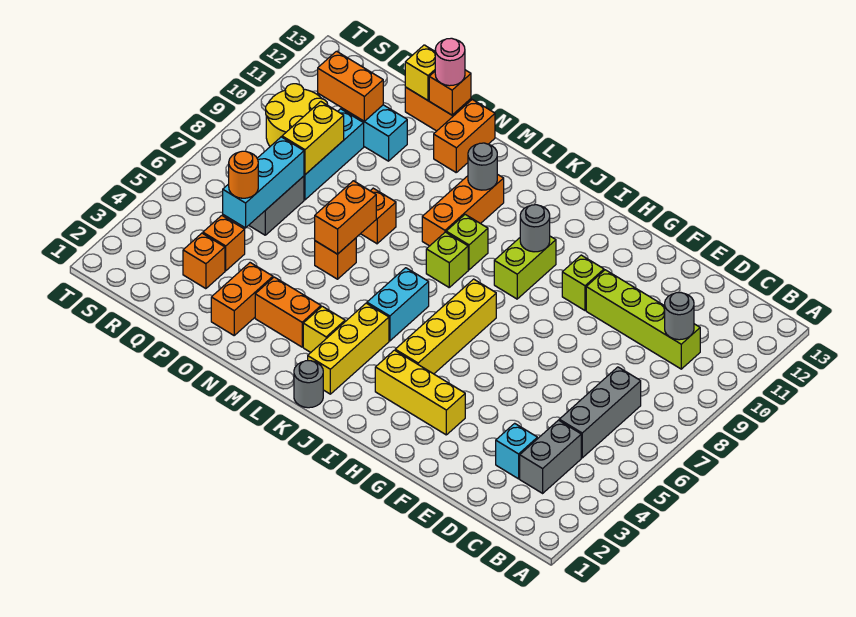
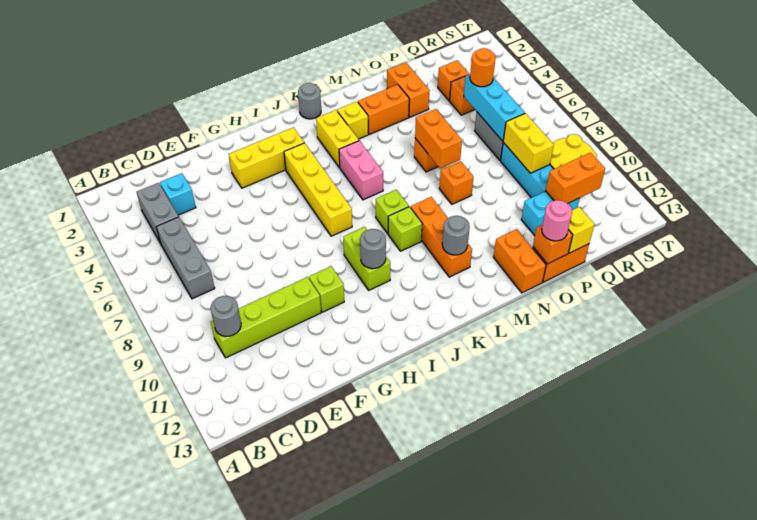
yellow 1x3 brick [308,303,389,394] -> yellow 1x2 brick [316,110,359,167]
cyan 1x2 brick [367,268,429,341] -> pink 1x2 brick [339,141,383,200]

